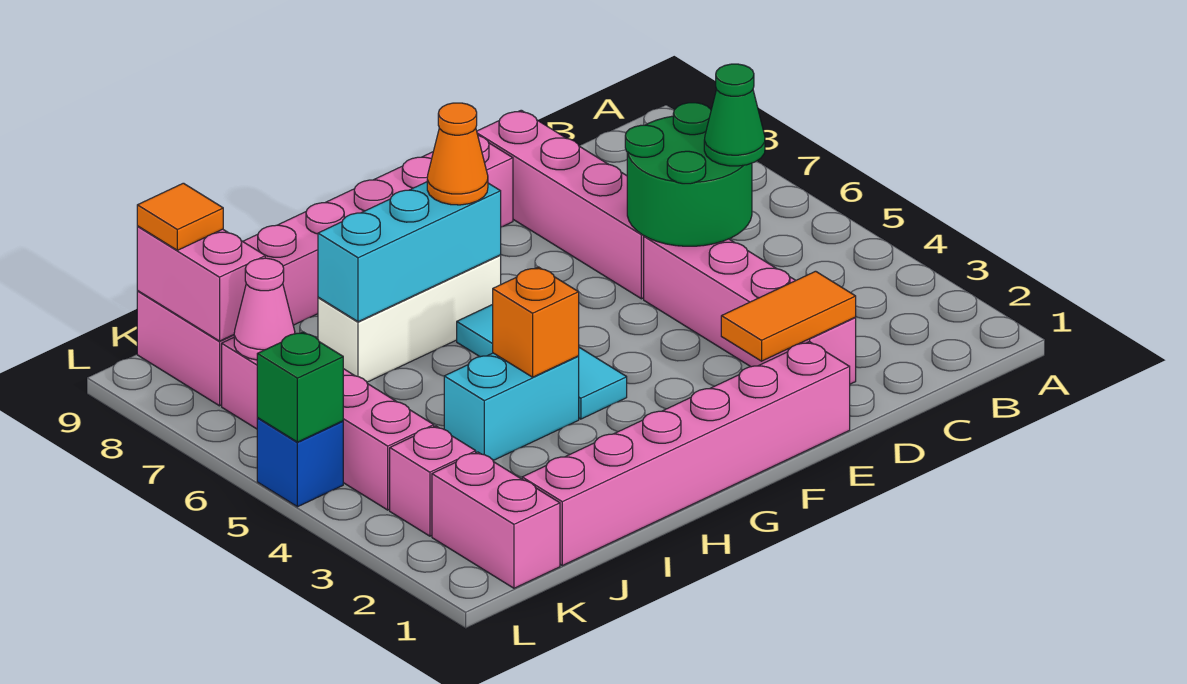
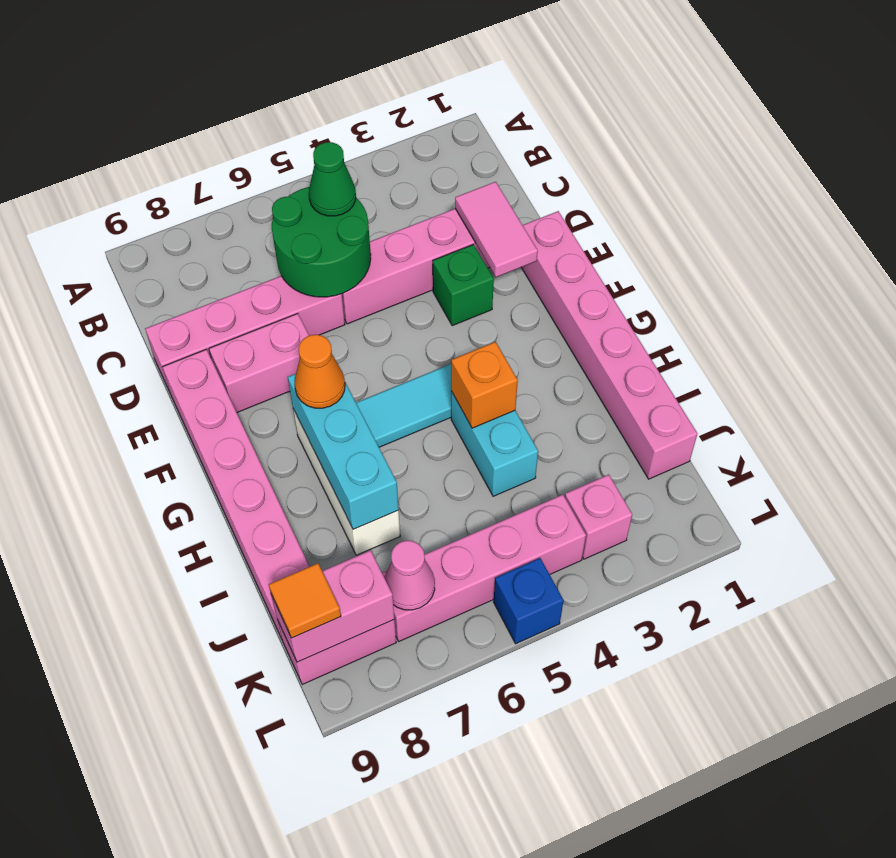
orange 1x2 tile [721,271,856,361] -> pink 1x2 tile [455,182,538,277]
pink 1x2 brick [432,452,560,588] -> pink 1x2 brick moved to [209,314,309,412]
green 1x1 brick [257,332,343,442] -> green 1x1 brick moved to [433,244,494,326]

